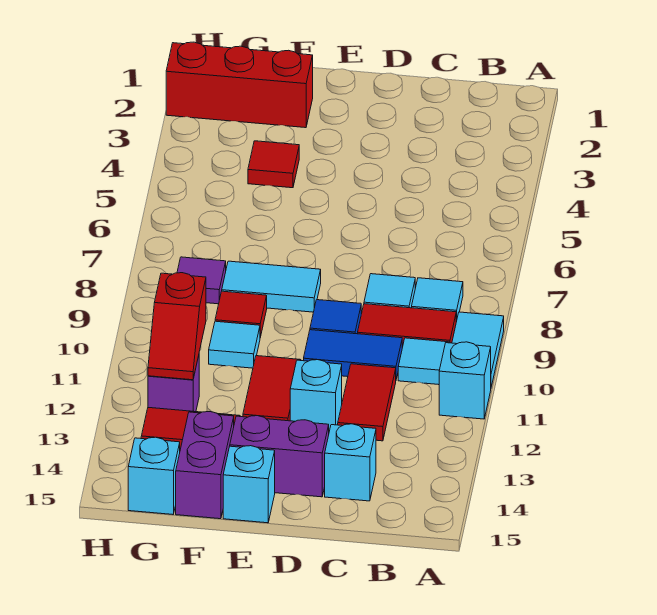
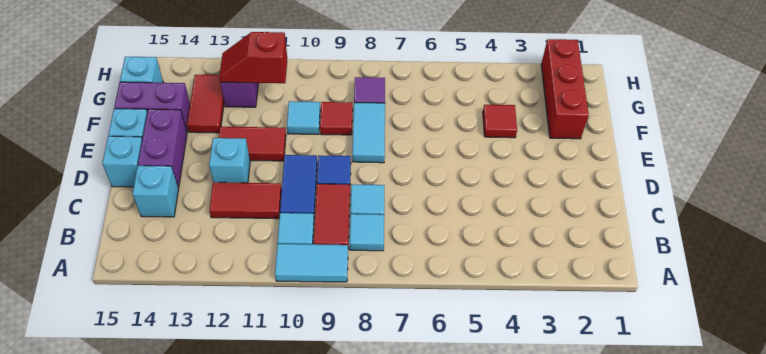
cyan 1x1 brick [439,342,491,419] -> cyan 1x1 brick moved to [102,136,142,187]

